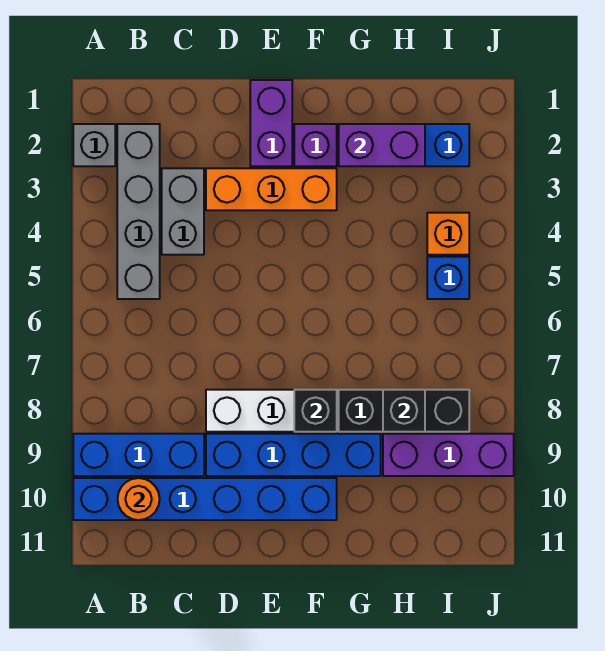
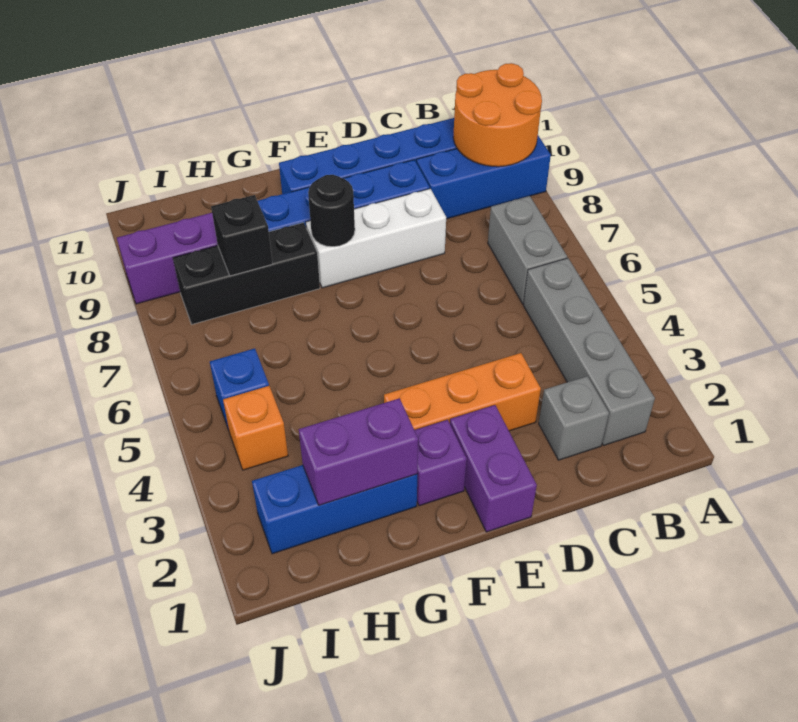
grey 1x1 brick [73,124,115,166] -> grey 1x1 brick moved to [539,376,609,460]
orange 1x1 round brick [118,478,160,520] -> orange 2x2 round brick [453,63,542,167]
grey 1x2 brick [162,168,204,255] -> grey 1x2 brick moved to [488,196,567,304]
black 1x1 brick [294,390,337,432] -> black 1x1 round brick [308,175,355,247]

